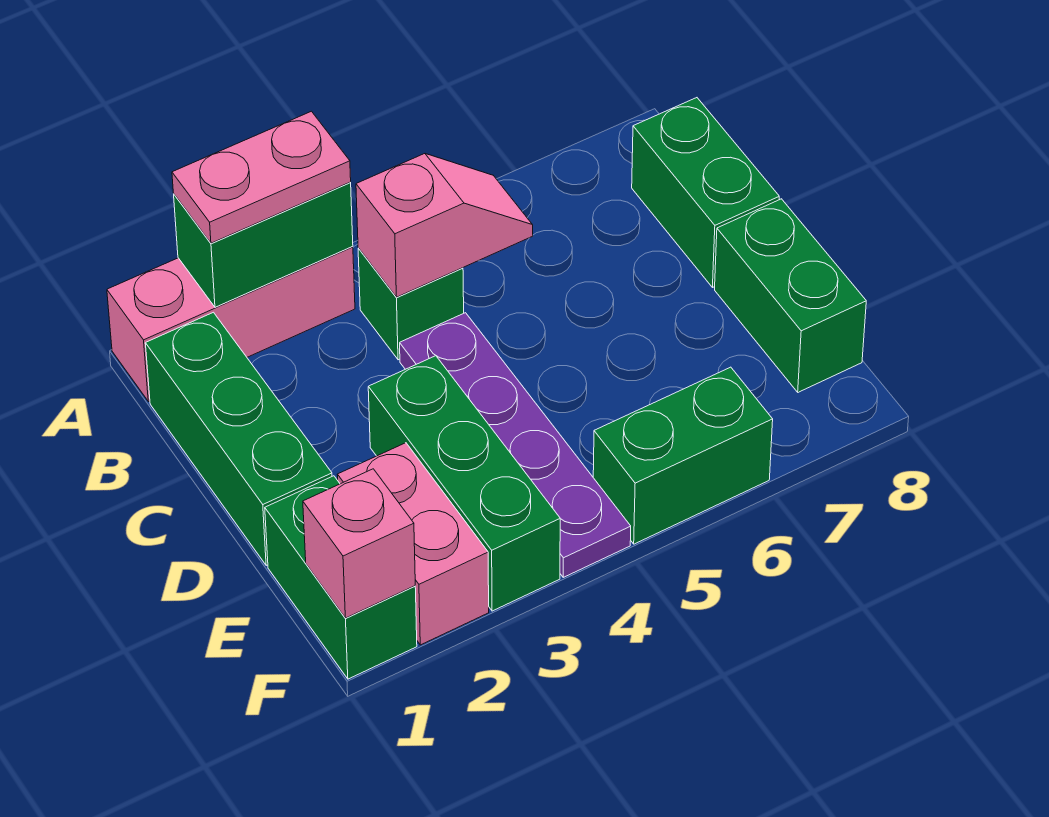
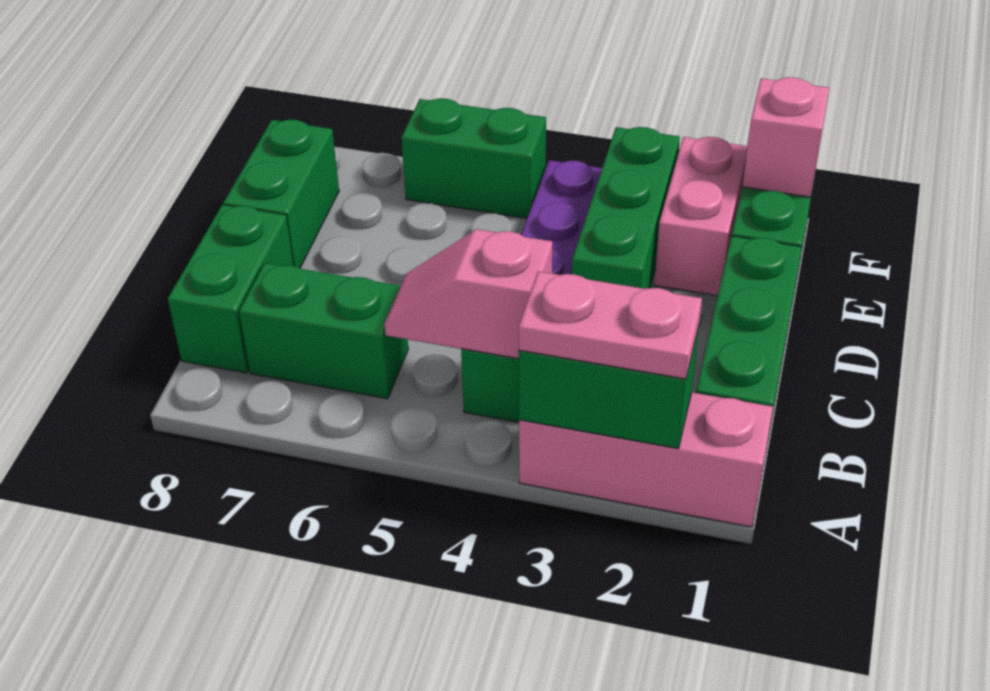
none -> green 1x2 brick [239,263,408,399]

